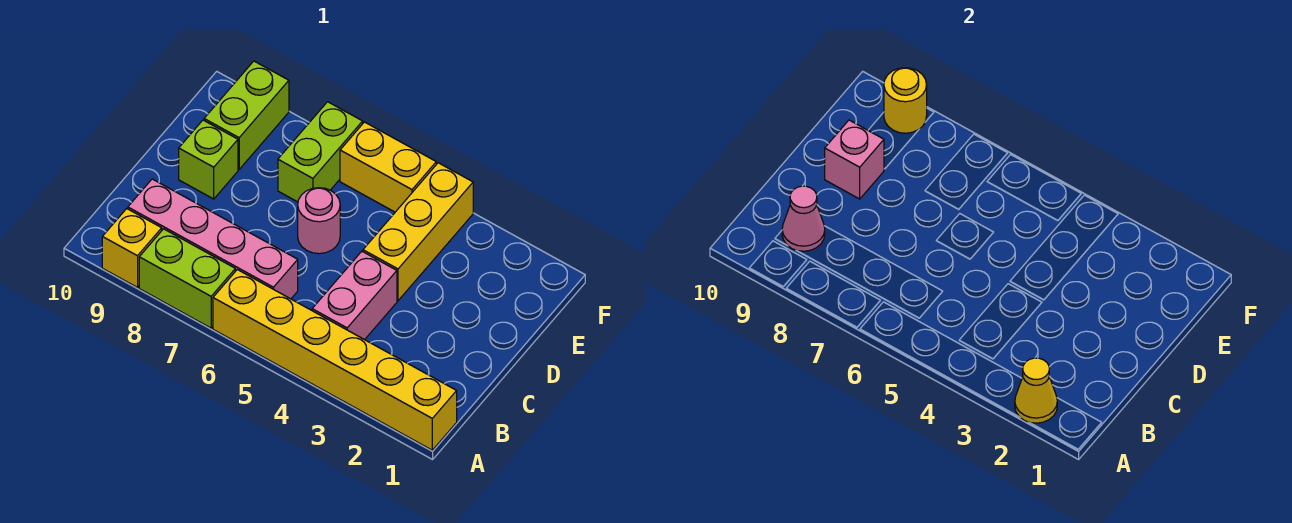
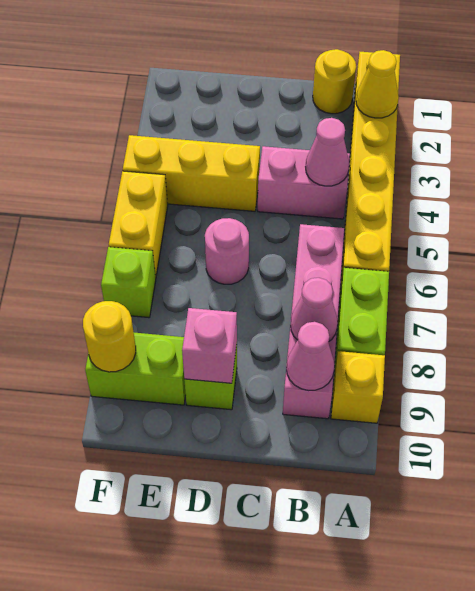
none -> yellow 1x1 round brick [313,49,356,114]
none -> pink 1x1 cone [306,118,349,186]
none -> pink 1x1 cone [291,278,338,341]
lime 1x2 brick [278,102,363,202] -> lime 1x1 brick [101,247,156,318]

